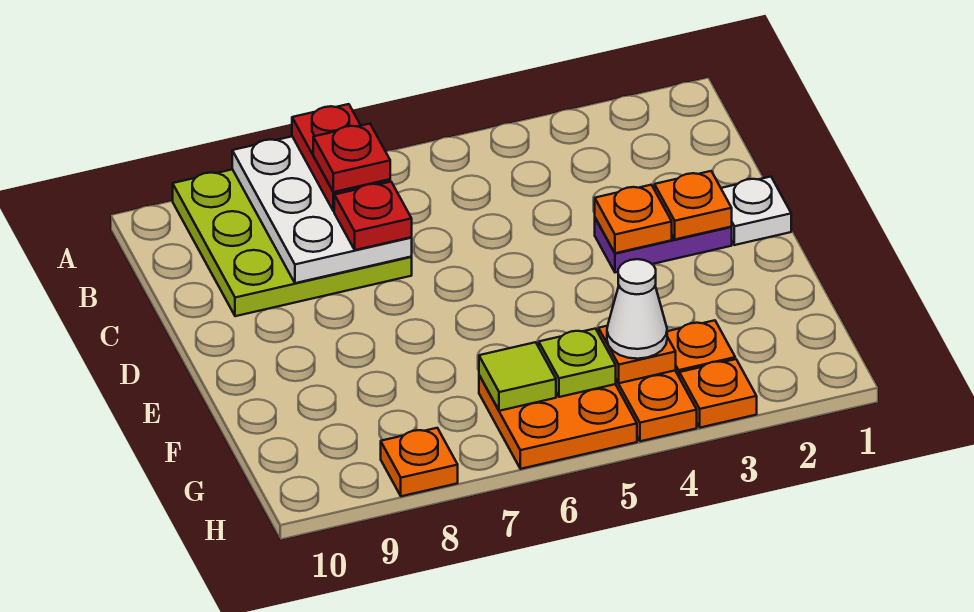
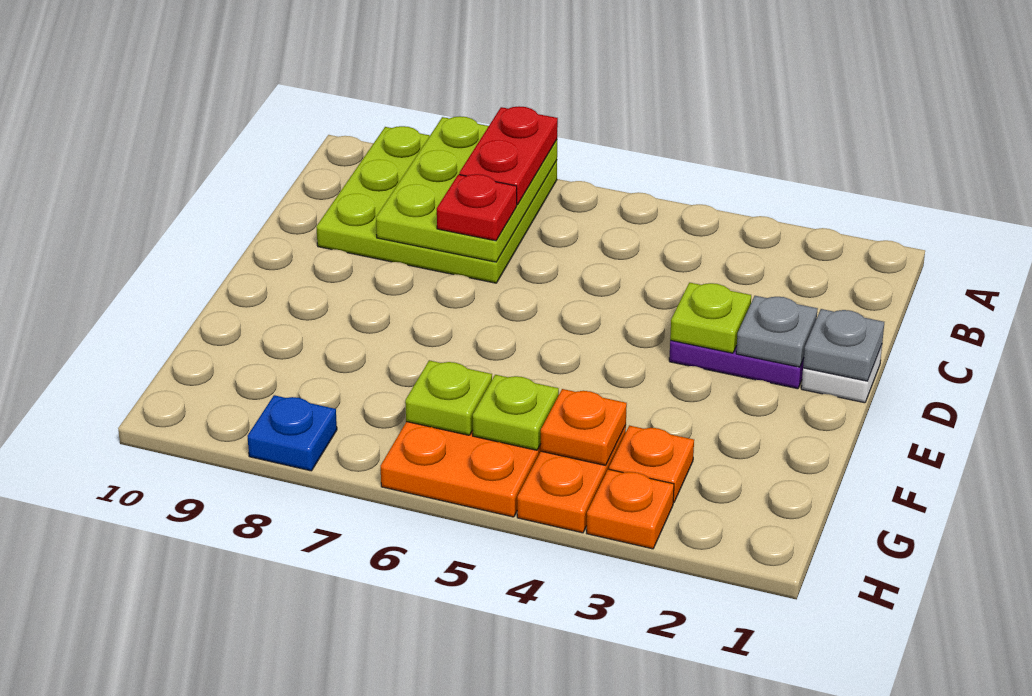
white 2x3 plate [232,136,412,283] -> lime 2x3 plate [376,116,557,262]
red 1x1 plate [313,124,390,192] -> none
none -> grey 1x1 plate [803,309,884,381]
orange 1x1 plate [655,171,732,239] -> grey 1x1 plate [736,296,817,367]
orange 1x1 plate [595,185,672,253] -> lime 1x1 plate [670,283,751,353]
white 1x1 cone [607,259,667,359] -> none
lime 1x1 tile [479,342,556,411] -> lime 1x1 plate [405,360,492,435]
orange 1x1 plate [381,428,458,496] -> blue 1x1 plate [248,395,337,471]

